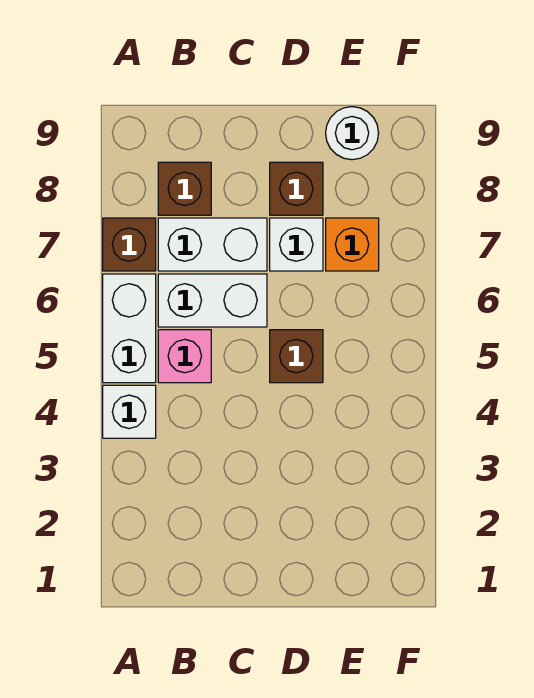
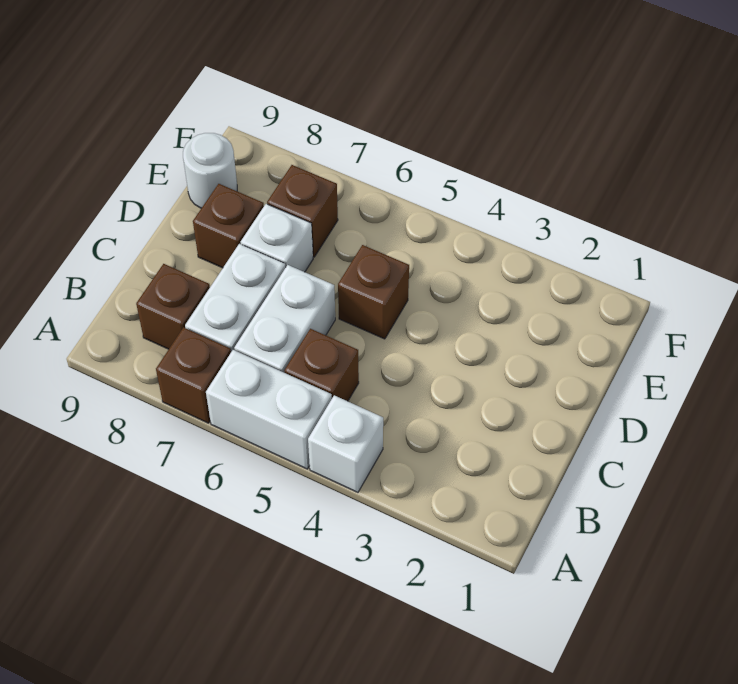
pink 1x1 brick [158,330,211,383] -> brown 1x1 brick [284,329,359,401]
orange 1x1 brick [326,218,379,271] -> brown 1x1 brick [267,165,338,257]

